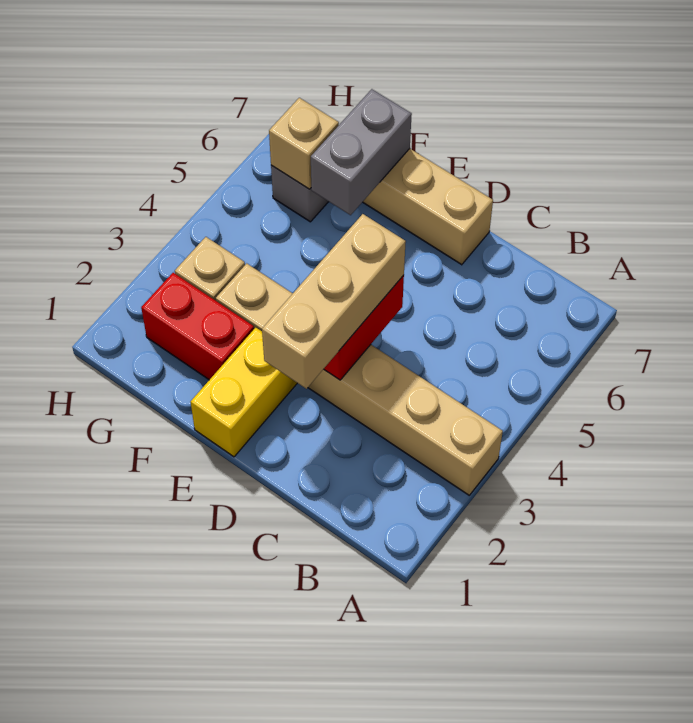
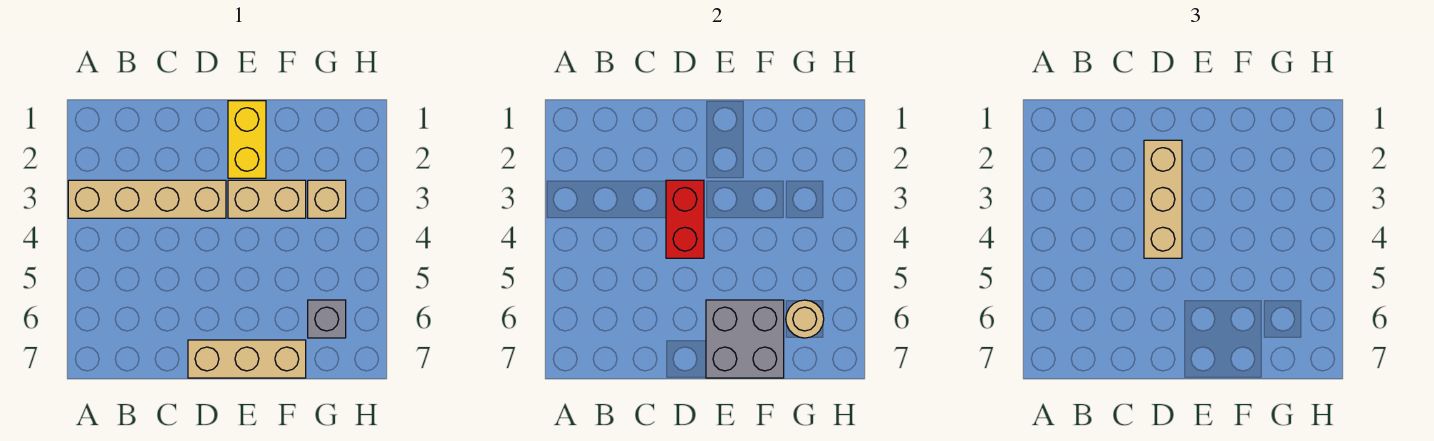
red 1x2 brick [141,273,254,380] -> none
grey 1x2 brick [311,89,412,215] -> grey 2x2 brick [706,300,784,378]
tan 1x1 brick [269,98,339,189] -> tan 1x1 round brick [786,300,824,338]

